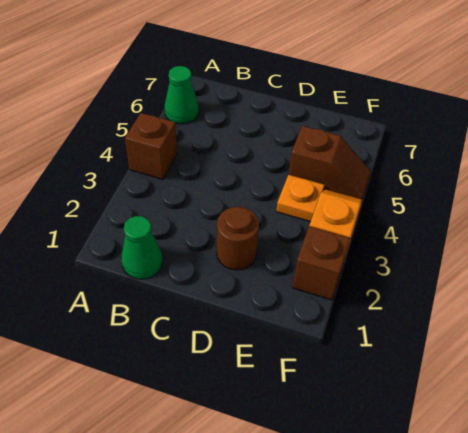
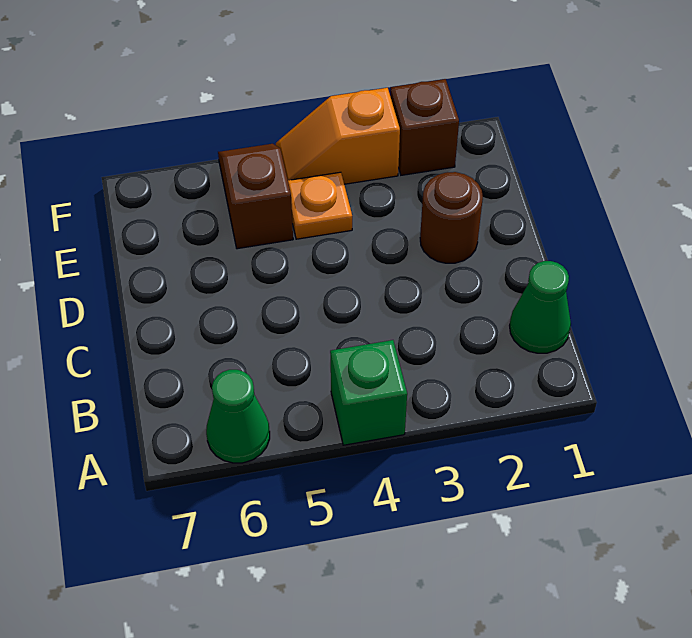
brown 1x1 brick [125,113,177,179] -> green 1x1 brick [330,340,407,445]

